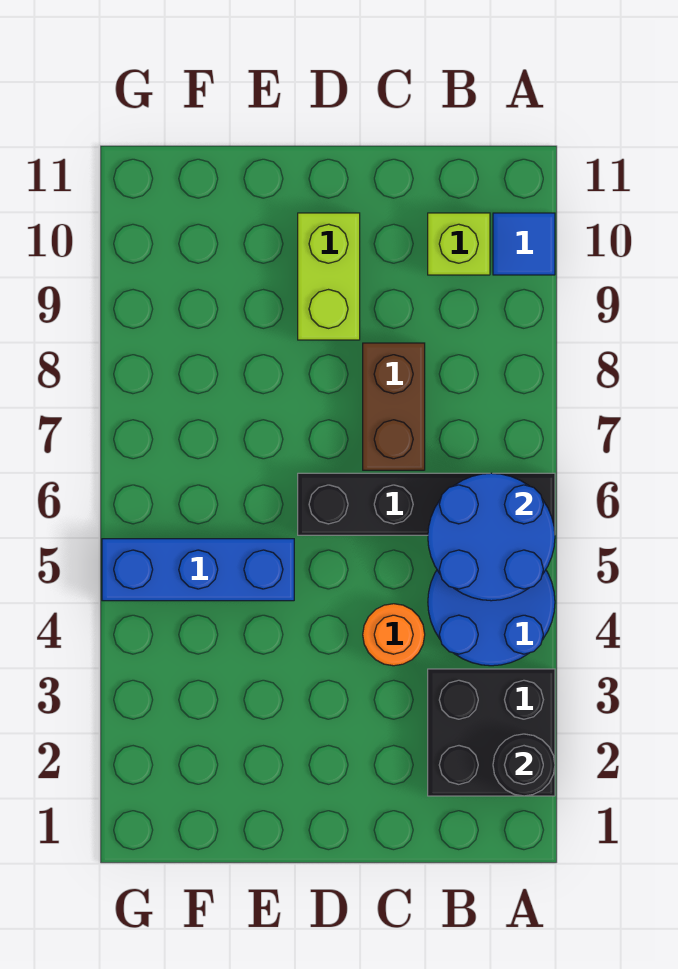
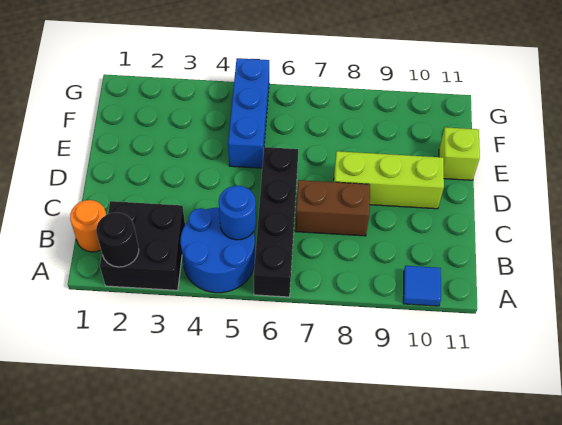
blue 2x2 round brick [428,473,555,601] -> blue 1x1 round brick [219,186,256,240]
lime 1x1 brick [428,213,490,275] -> lime 1x1 brick moved to [439,127,480,180]
orange 1x1 round brick [363,604,425,666] -> orange 1x1 round brick moved to [70,200,106,252]
lime 1x2 brick [298,213,360,340] -> lime 1x3 brick [334,151,444,209]

